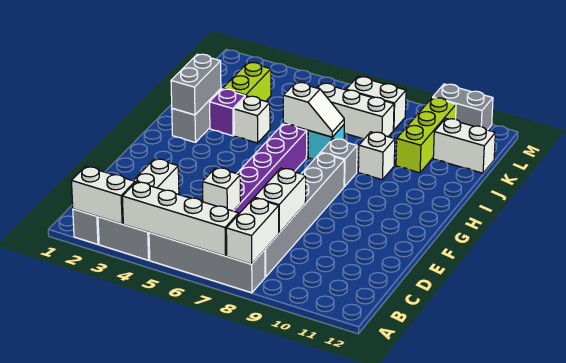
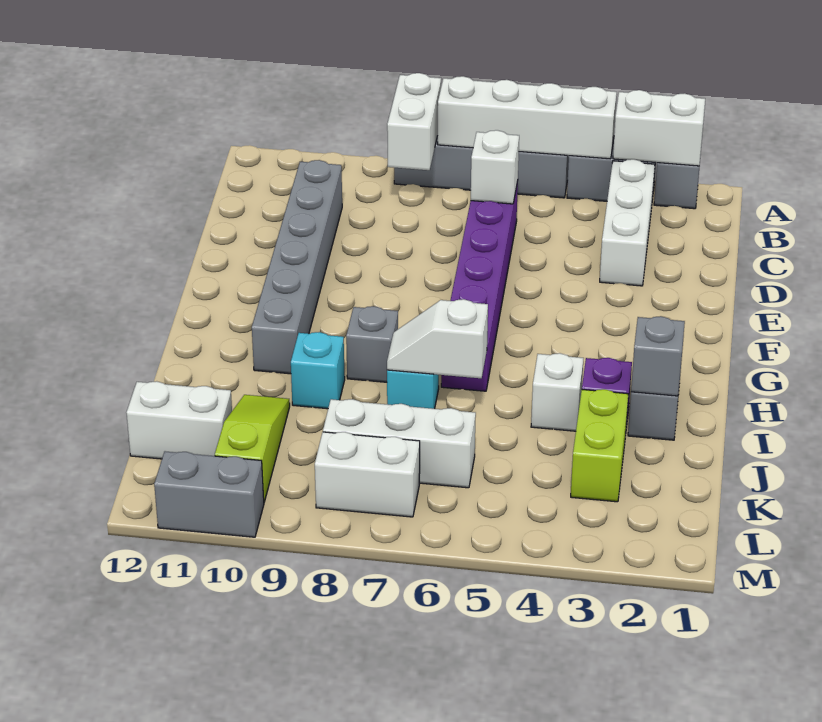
grey 1x6 brick [265,153,344,277] -> grey 1x6 brick moved to [252,160,342,374]
white 1x2 brick [254,168,306,233] -> none
grey 1x2 brick [171,54,221,115] -> grey 1x1 brick [631,316,685,396]
white 1x1 brick [358,132,395,180] -> cyan 1x1 brick [291,332,345,409]
lime 1x3 brick [396,98,456,173] -> lime 1x3 slope [215,395,290,502]

